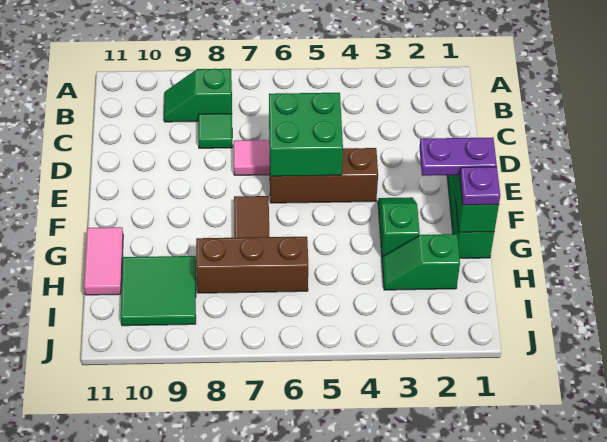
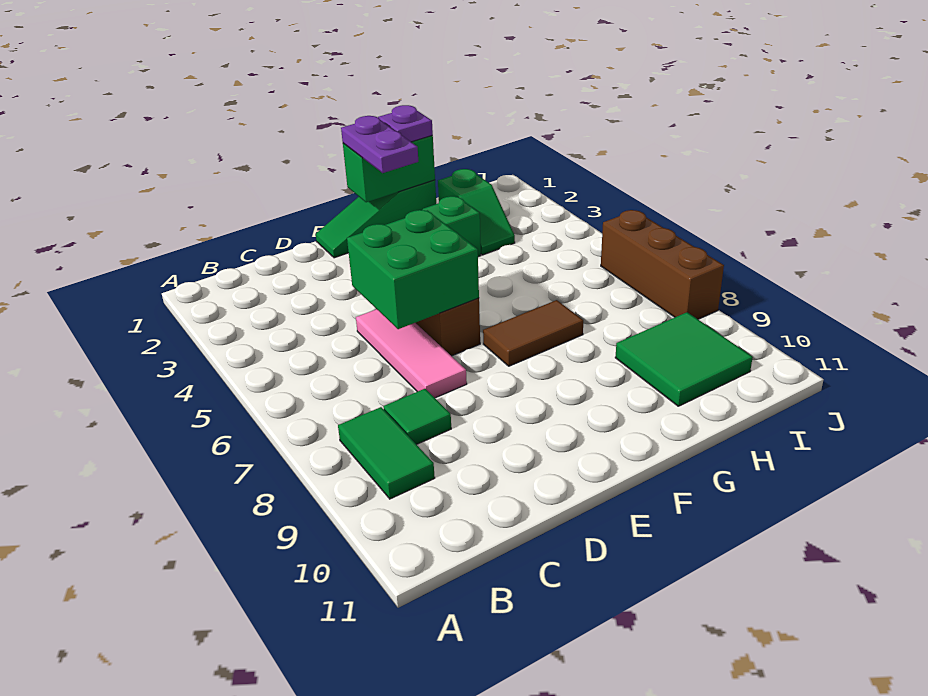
green 1x2 slope [164,69,232,122] -> green 1x2 tile [338,407,435,499]
pink 1x2 tile [84,227,123,295] -> none
brown 1x3 brick [196,237,308,293] -> brown 1x3 brick moved to [601,210,724,319]

